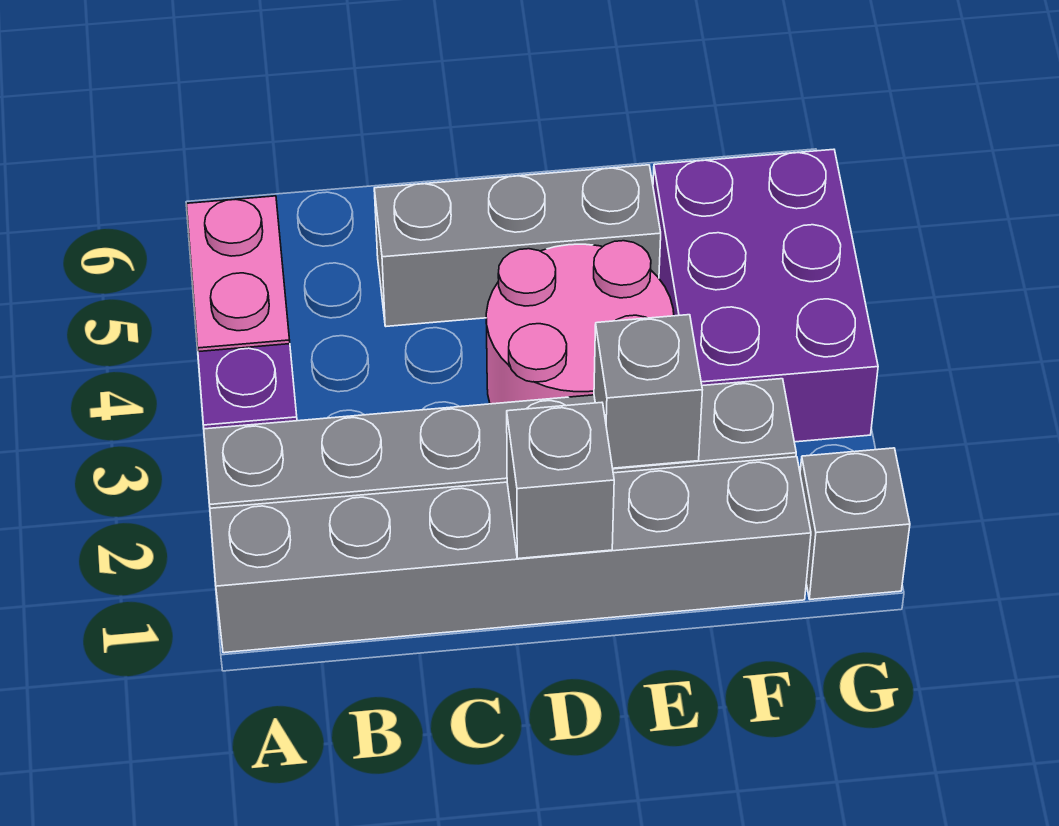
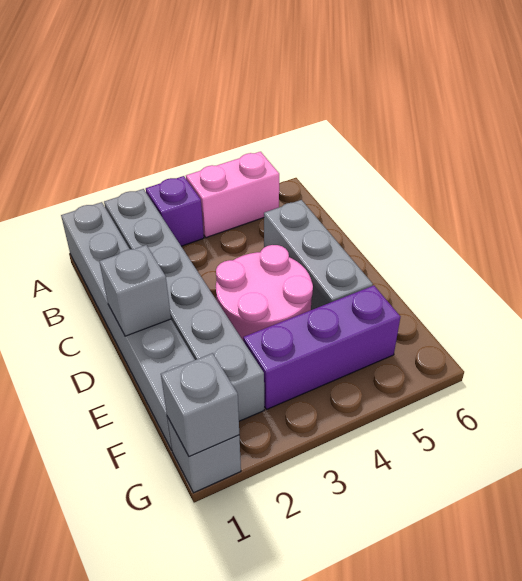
grey 1x1 brick [594,315,702,468] -> grey 1x1 brick moved to [161,353,239,456]
purple 2x3 brick [653,149,878,442] -> purple 1x3 brick [243,286,400,410]

